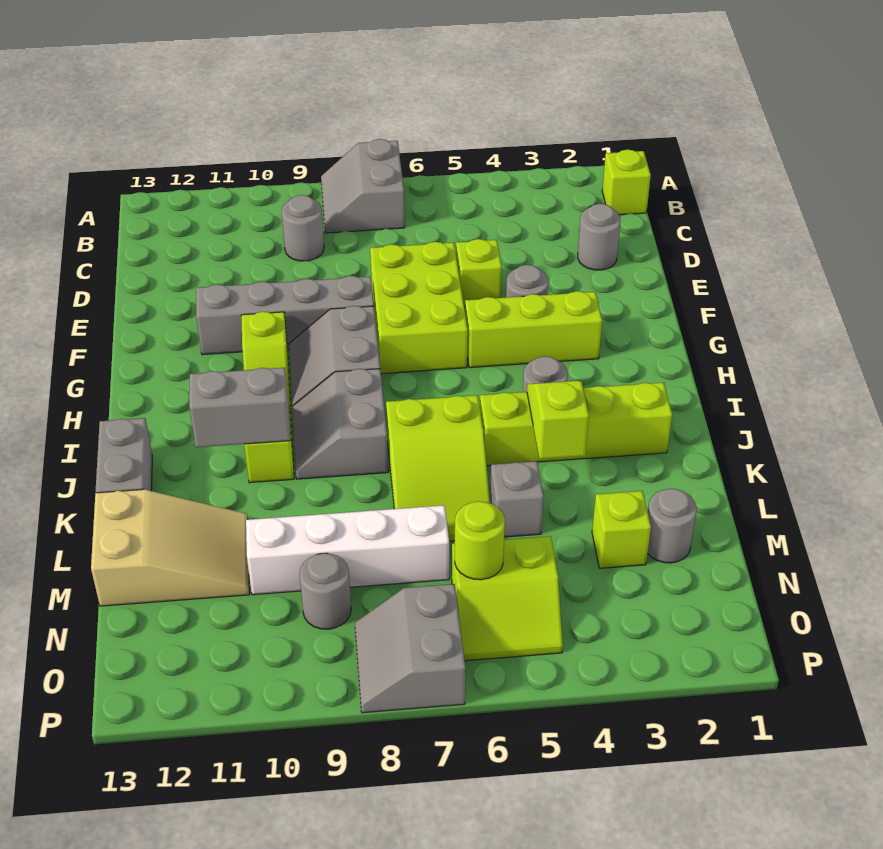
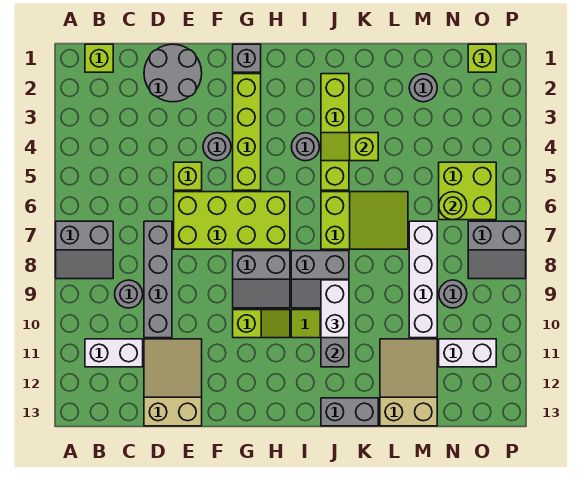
none -> white 1x2 brick [85,339,143,367]
grey 1x1 round brick [578,204,621,270] -> grey 2x2 round brick [144,44,202,102]
none -> tan 2x3 slope [144,339,202,426]
lime 2x3 brick [370,242,468,374] -> lime 2x4 brick [174,192,290,249]
grey 1x4 brick [196,276,374,355] -> grey 1x4 brick moved to [144,221,172,338]
lime 1x3 brick [465,291,602,368] -> lime 1x4 brick [233,74,261,190]
none -> white 1x2 brick [321,280,349,338]
grey 1x1 brick [490,461,544,537] -> grey 1x1 brick moved to [233,44,261,72]
lime 1x1 brick [592,491,651,568] -> lime 1x1 brick moved to [468,44,496,72]
lime 2x2 slope [452,536,563,661] -> lime 2x2 brick [439,162,496,220]
none -> white 1x2 brick [439,339,496,367]

